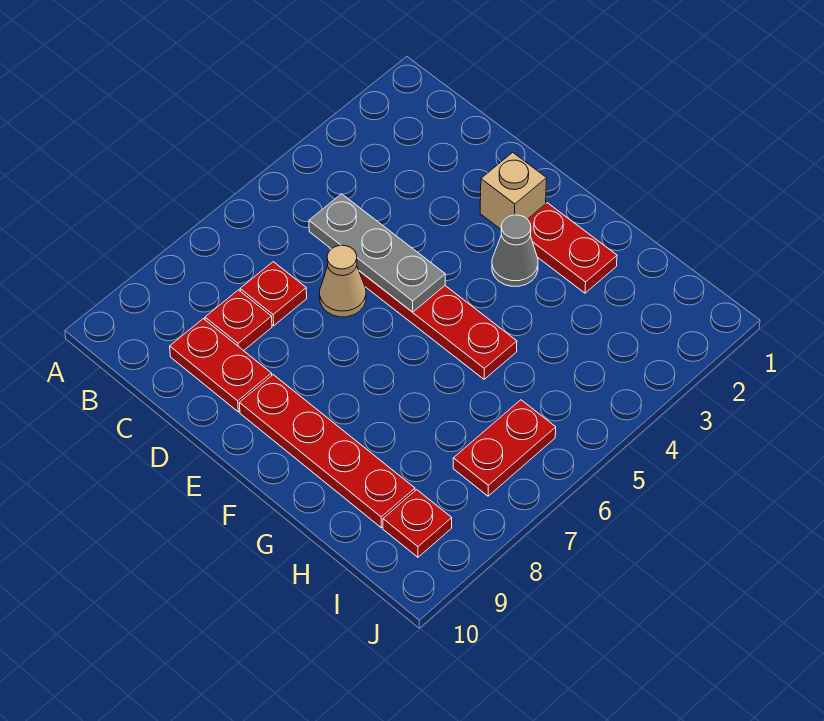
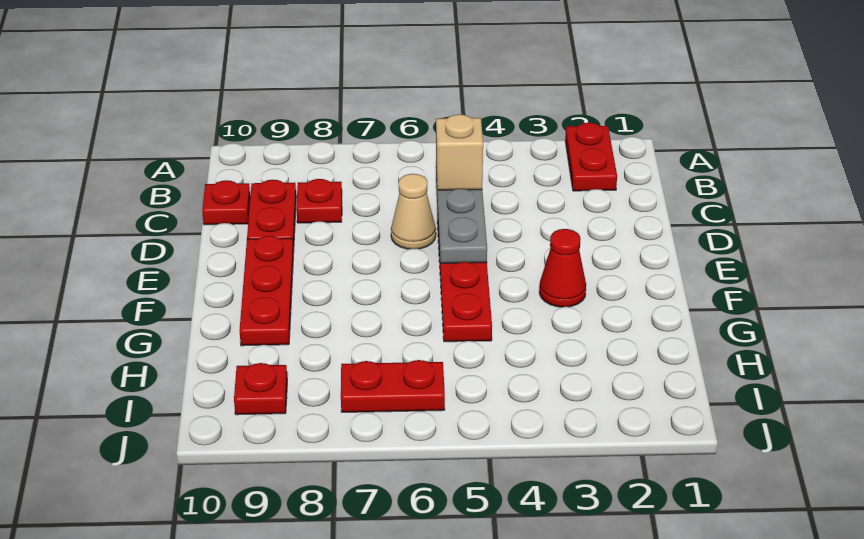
red 1x1 plate [240,262,307,326] -> red 1x1 plate moved to [202,180,250,225]
tan 1x1 brick [480,152,547,229] -> tan 1x1 brick moved to [436,114,483,190]
red 1x4 plate [239,375,415,528] -> red 1x3 plate [239,236,294,346]
red 1x2 plate [528,203,617,293] -> red 1x2 plate moved to [565,123,617,191]
grey 1x1 cone [492,215,538,286] -> red 1x1 cone [539,229,586,307]

